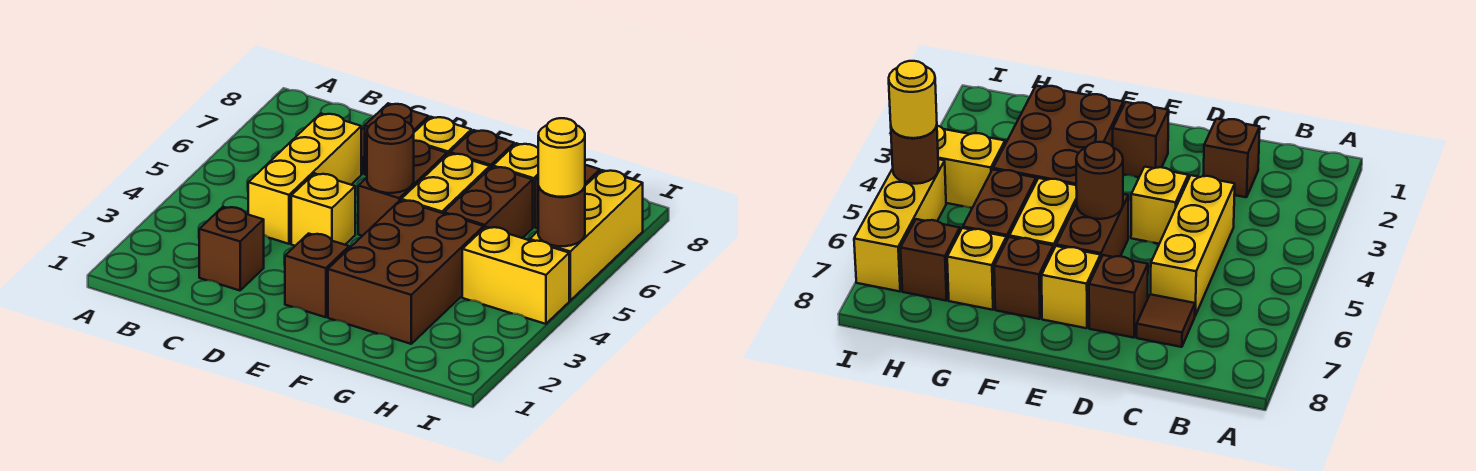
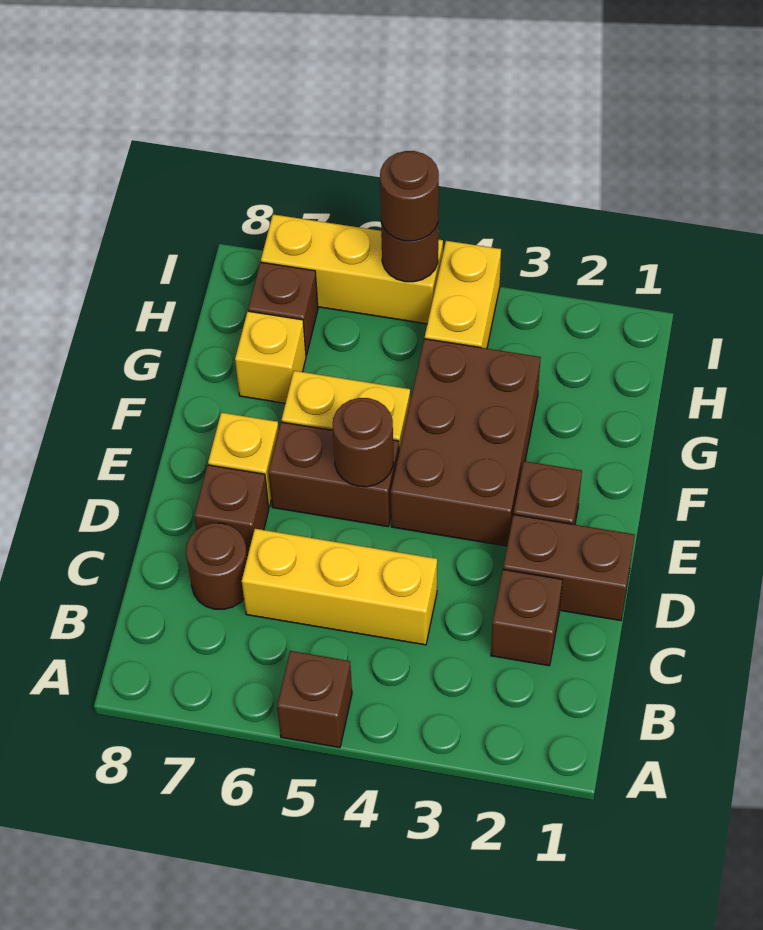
brown 1x1 tile [1137,294,1195,347] -> brown 1x1 round brick [186,523,247,609]
yellow 1x1 brick [291,173,355,246] -> none
brown 2x3 brick [328,200,484,344] -> brown 2x3 brick turned to [391,339,541,546]
brown 1x1 brick [450,130,514,168] -> brown 1x1 brick moved to [277,651,352,748]
brown 1x2 brick [444,167,533,238] -> brown 1x2 brick moved to [503,515,635,621]
yellow 1x1 round brick [538,118,585,197] -> brown 1x1 round brick [380,151,439,241]

